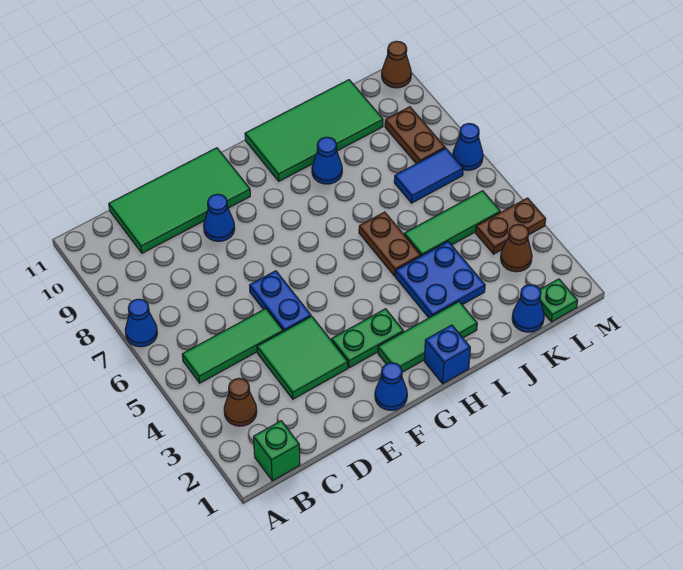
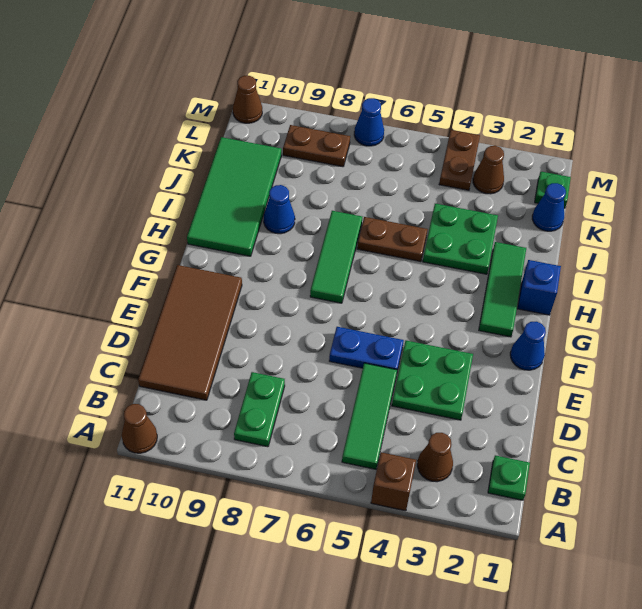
none -> brown 1x1 brick [371,452,416,511]
blue 1x1 cone [125,299,157,347] -> none
none -> brown 1x1 cone [122,404,157,453]
green 1x1 brick [254,421,300,481] -> green 1x1 plate [488,455,530,500]
green 2x4 tile [109,148,250,253] -> brown 2x4 tile [138,265,242,400]
green 2x2 tile [257,316,348,399] -> green 2x2 plate [392,341,473,420]
blue 1x1 cone [204,194,235,241] -> none
green 1x2 plate [332,309,403,368] -> green 1x2 plate moved to [234,372,285,447]
blue 2x2 plate [396,242,485,318] -> green 2x2 plate [423,204,498,274]
green 1x3 tile [404,191,500,256] -> green 1x3 tile moved to [310,211,362,303]
blue 1x2 tile [394,148,463,203] -> none

